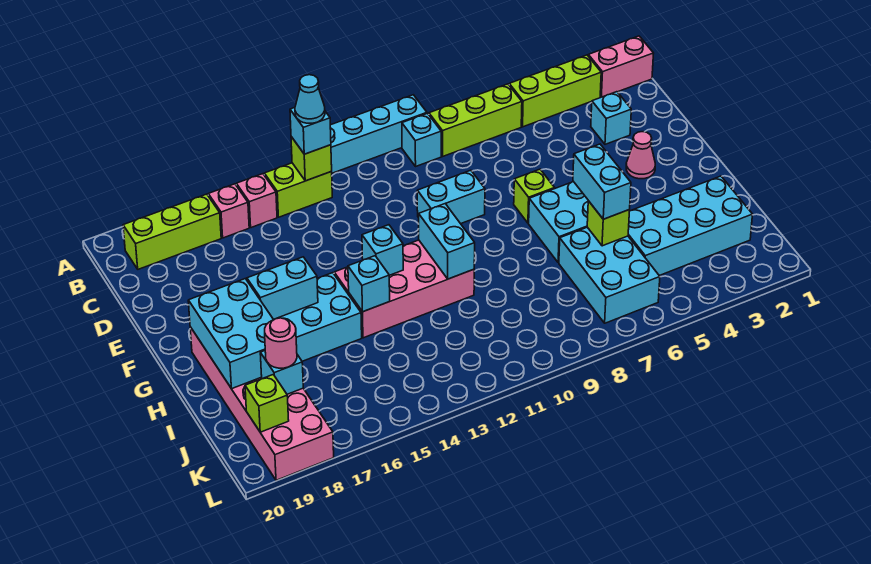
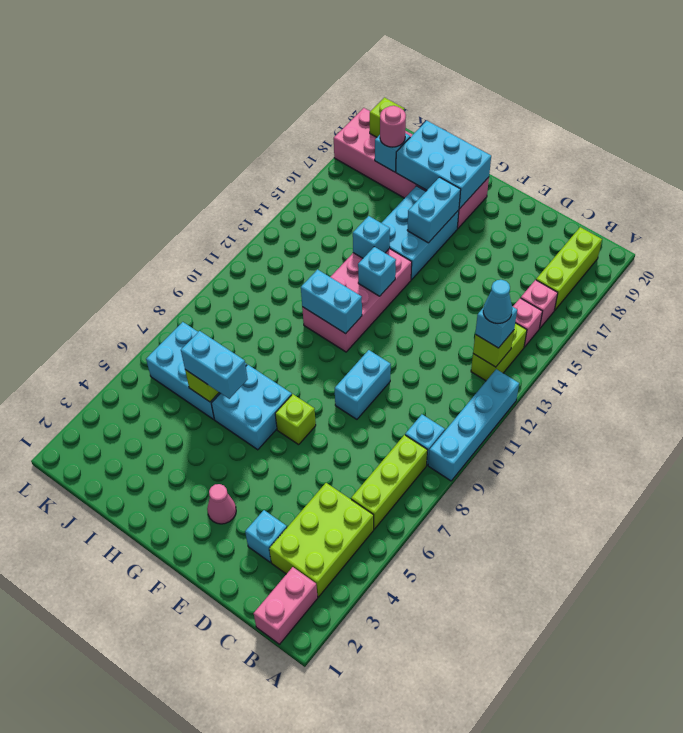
lime 1x3 brick [509,55,601,127] -> lime 2x3 brick [269,483,374,597]
cyan 2x4 brick [628,176,753,276] -> none

